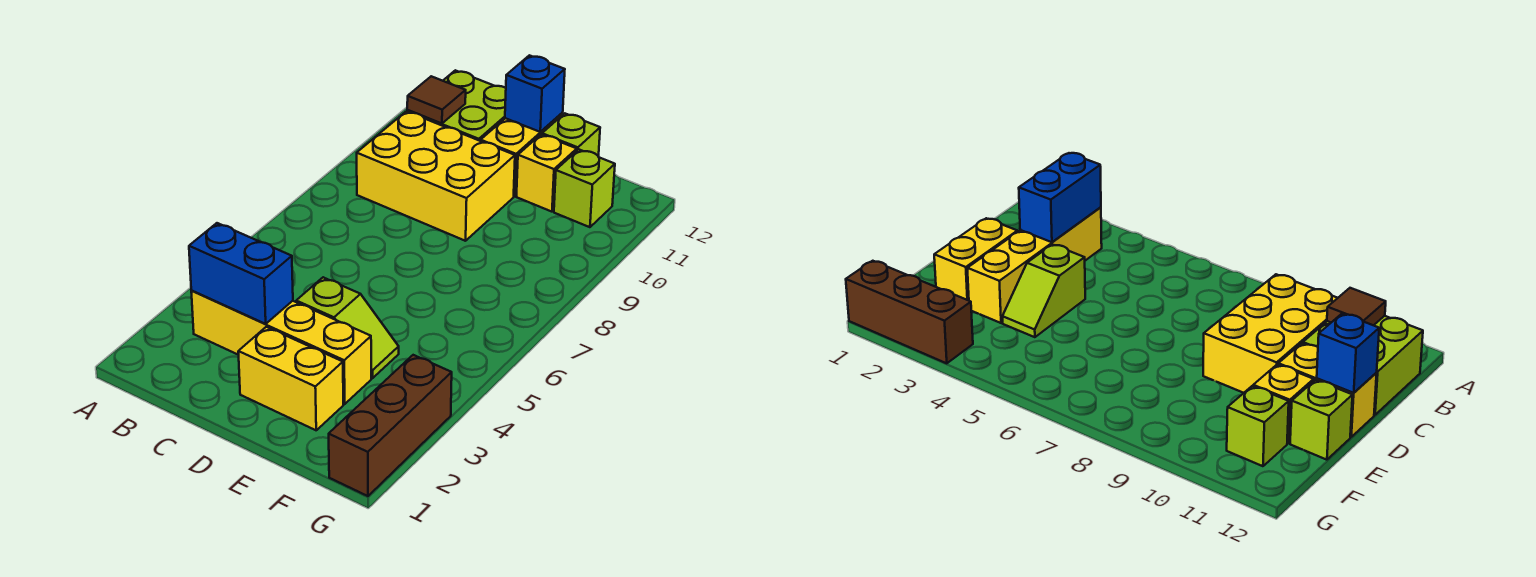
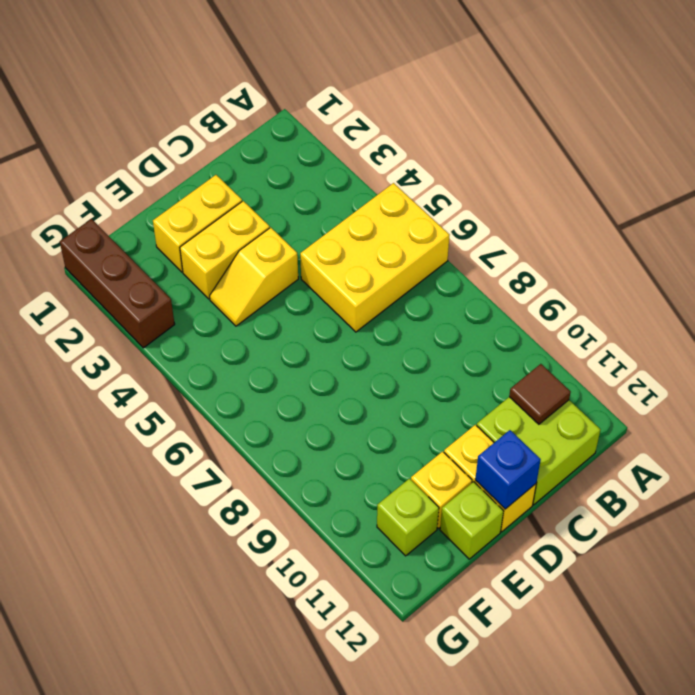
yellow 1x4 brick [191,291,371,404] -> yellow 1x2 brick [180,201,270,299]
blue 1x2 brick [189,223,293,324] -> none
yellow 2x3 brick [357,111,515,241] -> yellow 2x3 brick moved to [300,183,449,332]
lime 1x2 slope [296,277,399,378] -> yellow 1x2 slope [210,227,298,326]

